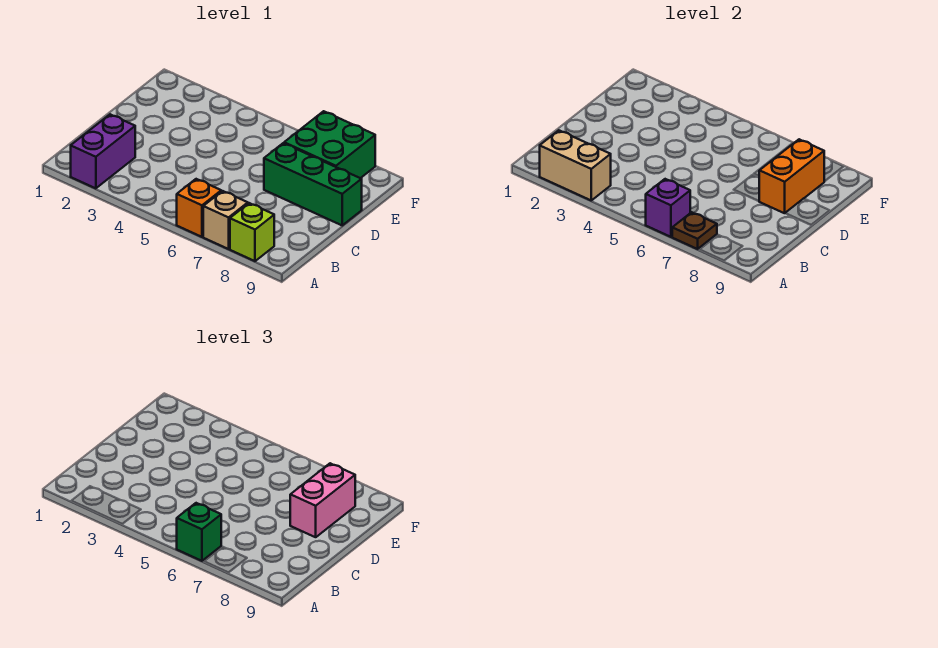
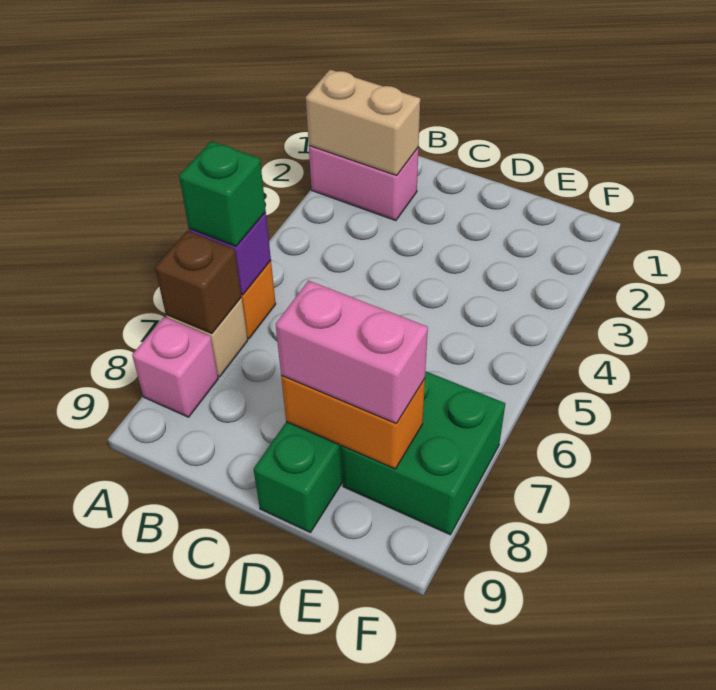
purple 1x2 brick [71,114,135,188] -> pink 1x2 brick [309,146,418,221]
tan 1x2 brick [540,130,611,200] -> tan 1x2 brick turned to [306,70,420,175]
brown 1x1 plate [672,212,717,249] -> brown 1x1 brick [155,231,242,334]
lime 1x1 brick [230,203,274,261] -> pink 1x1 brick [132,317,218,417]

